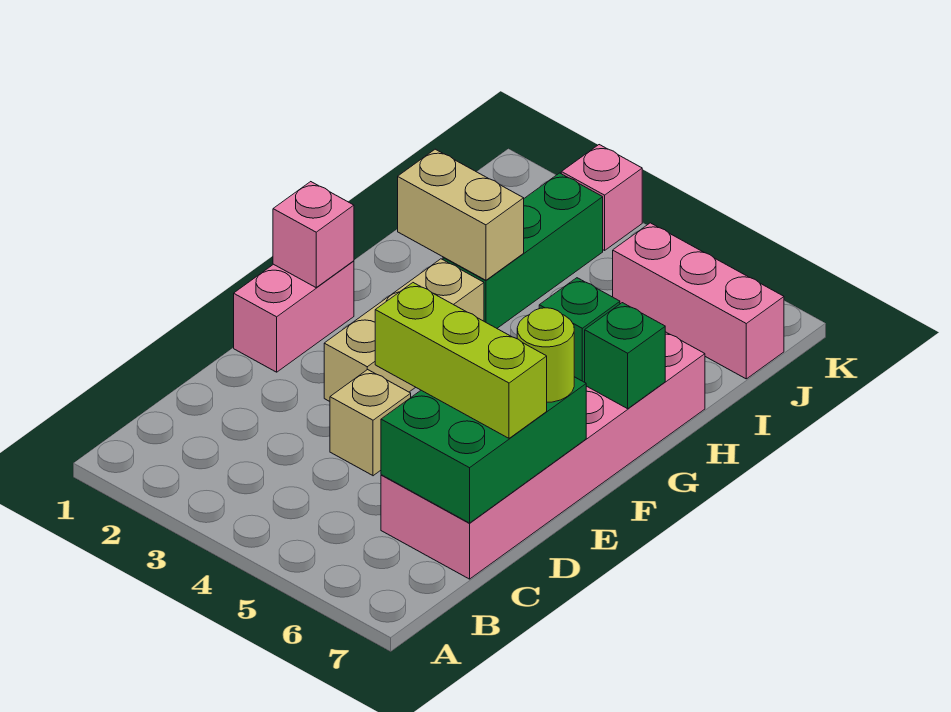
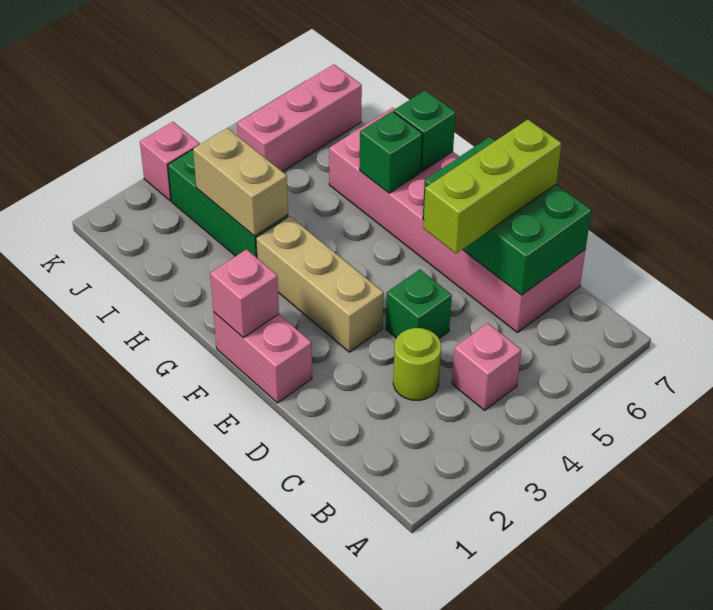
none -> pink 1x1 brick [452,323,521,410]
tan 1x1 brick [330,370,411,476] -> green 1x1 brick [386,270,452,338]
lime 1x1 round brick [517,308,574,402] -> lime 1x1 round brick moved to [393,328,441,400]
tan 1x2 brick [398,149,524,280] -> tan 1x2 brick turned to [193,128,288,236]

